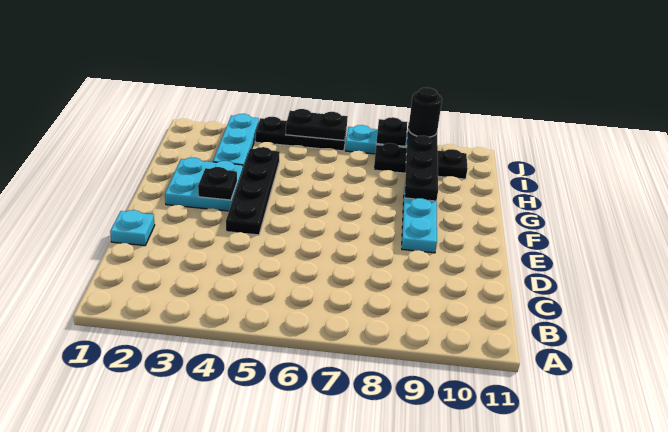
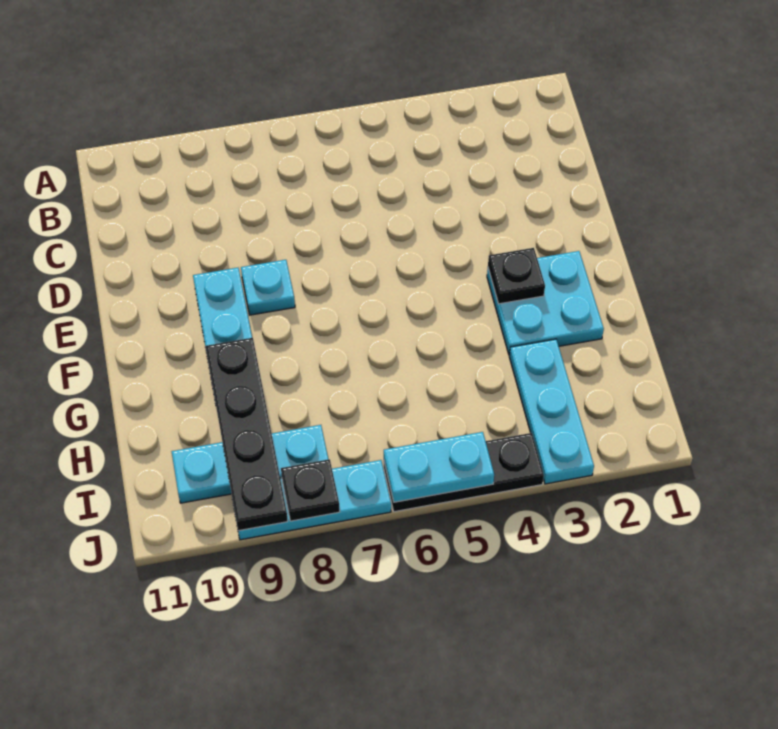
cyan 1x1 plate [110,210,155,246] -> cyan 1x1 plate moved to [241,260,295,315]
black 1x4 plate [226,147,280,235] -> none
black 1x3 plate [374,143,468,179] -> cyan 1x3 plate [172,425,328,503]
black 1x2 plate [286,109,348,141] -> cyan 1x2 plate [384,432,494,502]
black 1x1 round brick [408,88,442,137] -> none

